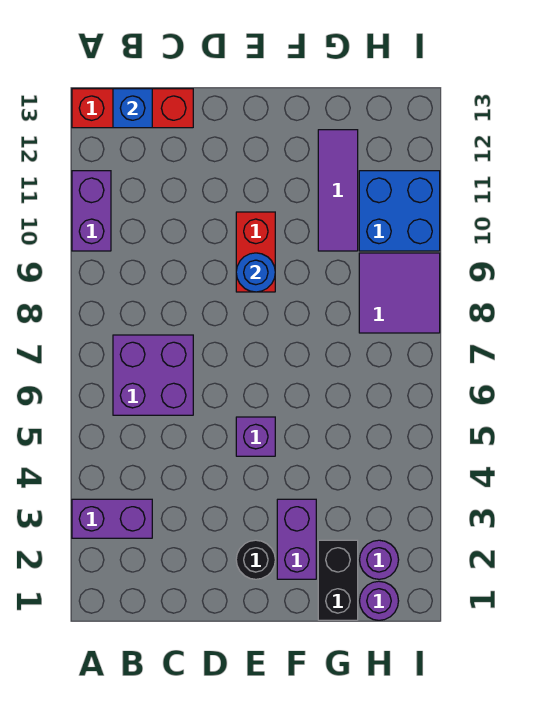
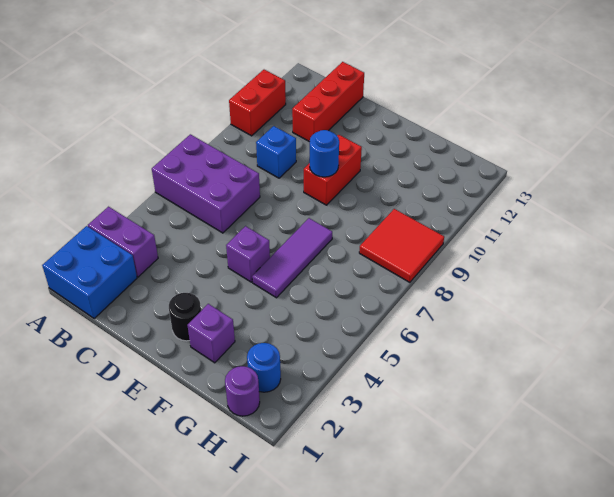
purple 1x2 brick [72,171,111,251] -> red 1x2 brick [229,70,286,136]
red 1x3 brick [72,89,193,128] -> red 1x3 brick turned to [292,62,364,142]
purple 2x2 brick [113,335,193,415] -> purple 2x3 brick [152,134,260,233]
blue 1x1 brick [113,89,152,128] -> blue 1x1 brick moved to [256,126,296,178]
purple 1x2 brick [277,499,316,579] -> purple 1x1 brick [187,304,235,363]
black 1x2 brick [318,540,358,620] -> none
purple 1x3 tile [318,130,358,251] -> purple 1x3 tile moved to [252,218,332,298]
purple 1x1 round brick [360,540,399,579] -> blue 1x1 round brick [247,343,281,392]
purple 2x2 tile [359,253,440,333] -> red 2x2 tile [359,209,444,282]
blue 2x2 brick [359,171,440,251] -> blue 2x2 brick moved to [42,226,137,319]

